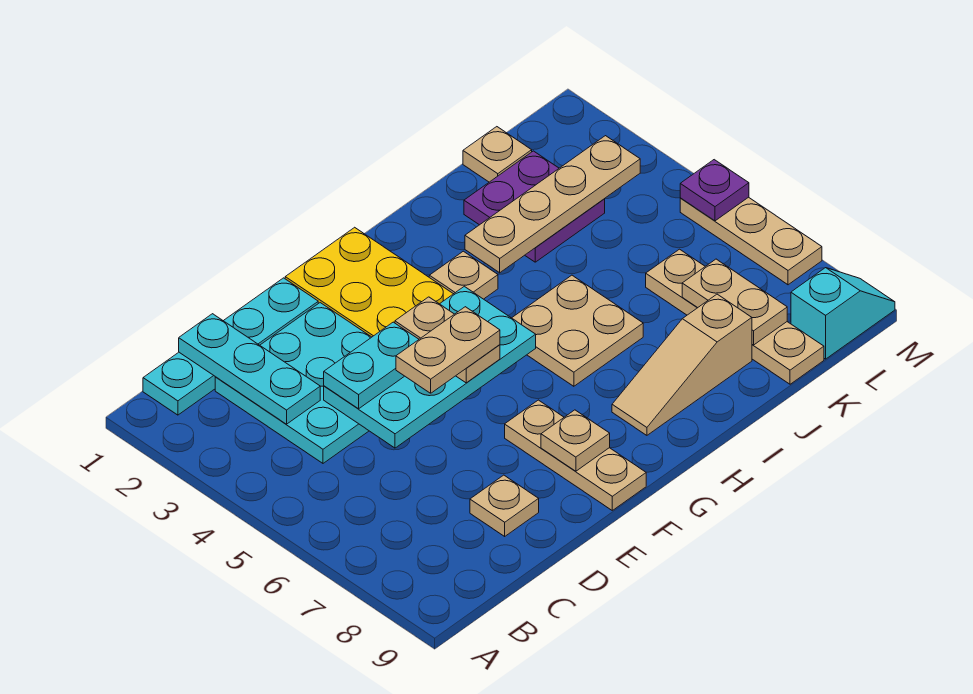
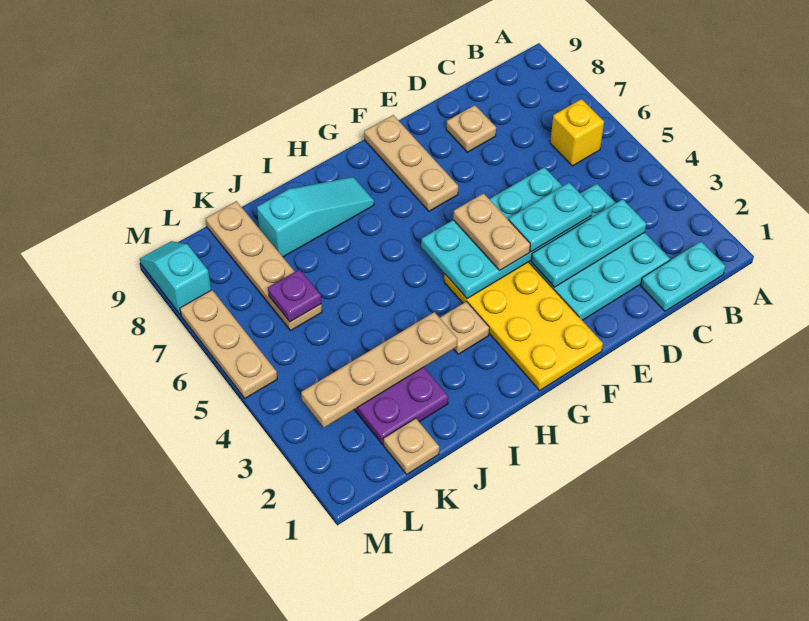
cyan 1x4 plate [143,278,318,415] -> cyan 1x2 plate [641,242,726,311]
none -> yellow 1x1 brick [550,99,604,166]
cyan 1x3 plate [179,314,320,424] -> cyan 1x3 plate turned to [531,199,646,287]
tan 1x2 plate [396,307,500,393] -> none
tan 1x1 plate [541,410,610,471] -> none
tan 2x2 plate [512,275,643,386] -> none
tan 1x3 slope [612,294,752,435] -> cyan 1x3 slope [257,177,374,257]
tan 1x2 plate [682,259,787,345] -> none
cyan 1x2 slope [791,268,895,359] -> cyan 1x2 slope turned to [140,241,211,315]
purple 1x1 plate [680,160,749,221] -> purple 1x1 plate moved to [268,270,321,322]

